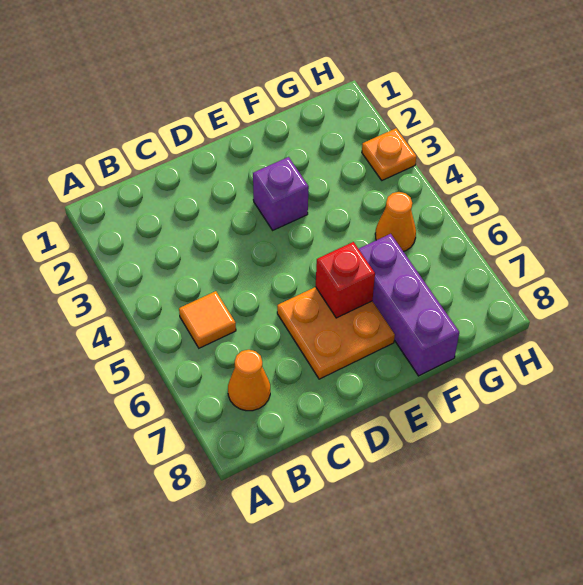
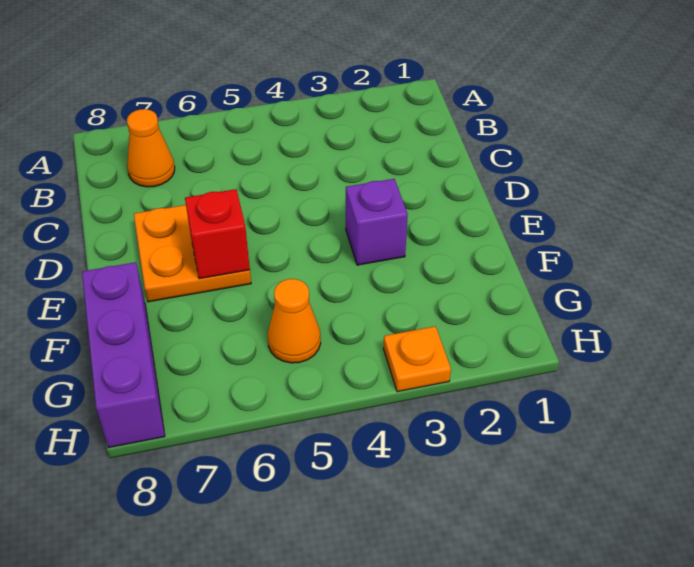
orange 1x1 tile [179,291,236,348] -> none
purple 1x3 brick [359,234,459,376] -> purple 1x3 brick turned to [82,262,165,448]

